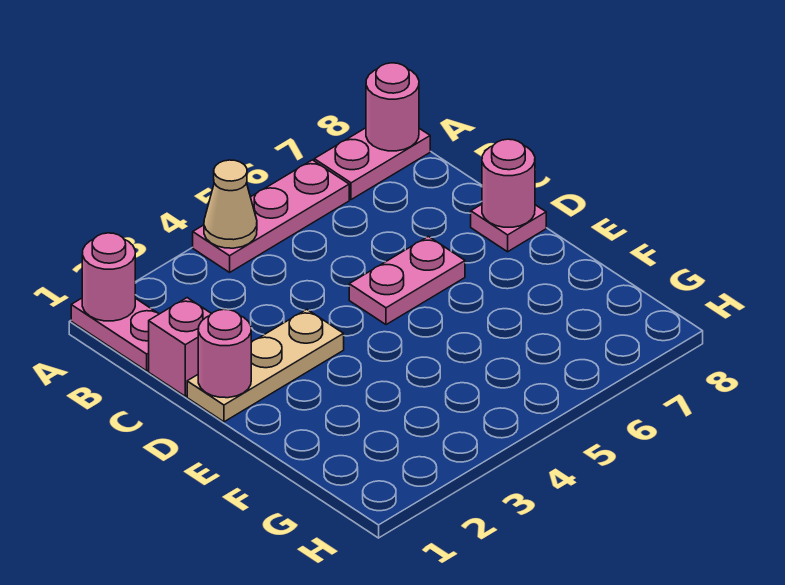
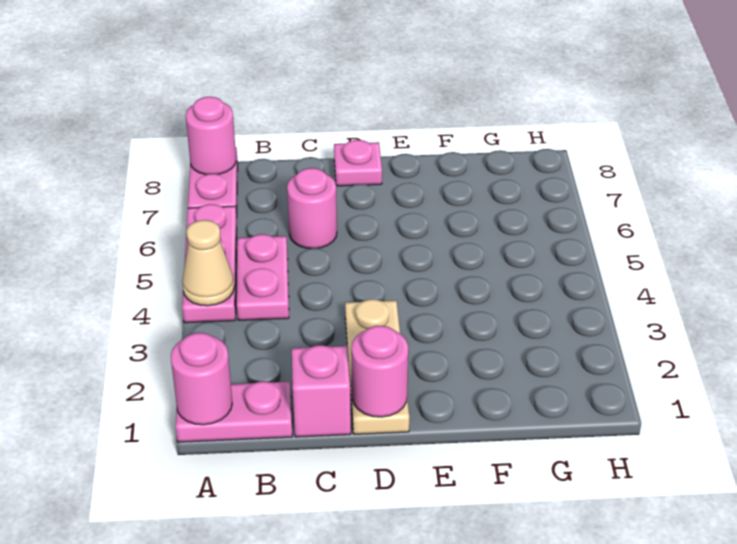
pink 1x2 plate [349,236,465,325] -> pink 1x2 plate moved to [237,234,289,320]
pink 1x1 round brick [482,139,535,227] -> pink 1x1 round brick moved to [287,168,337,249]

